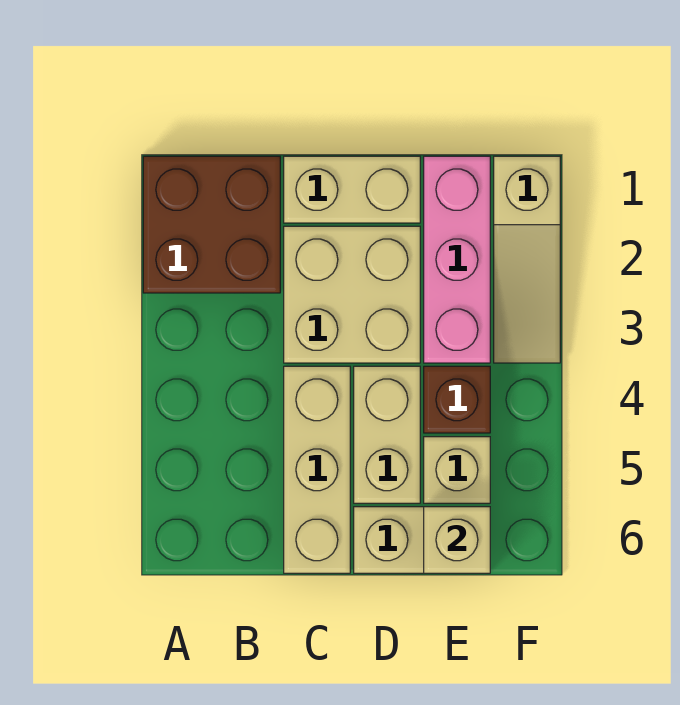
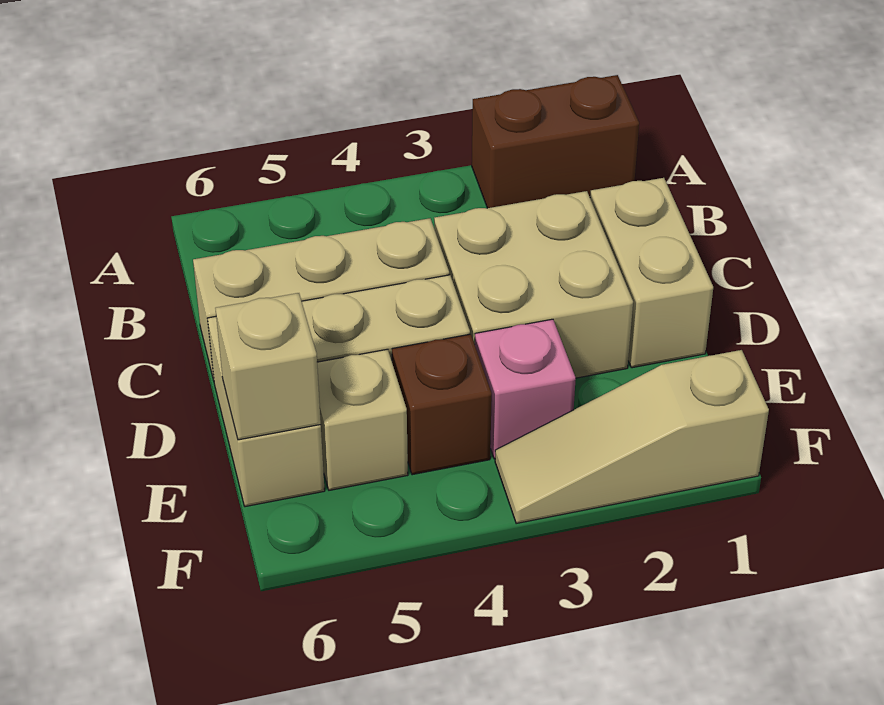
brown 2x2 brick [143,156,280,293] -> brown 1x2 brick [472,75,639,208]
pink 1x3 brick [424,156,490,363] -> pink 1x1 brick [475,319,576,459]

